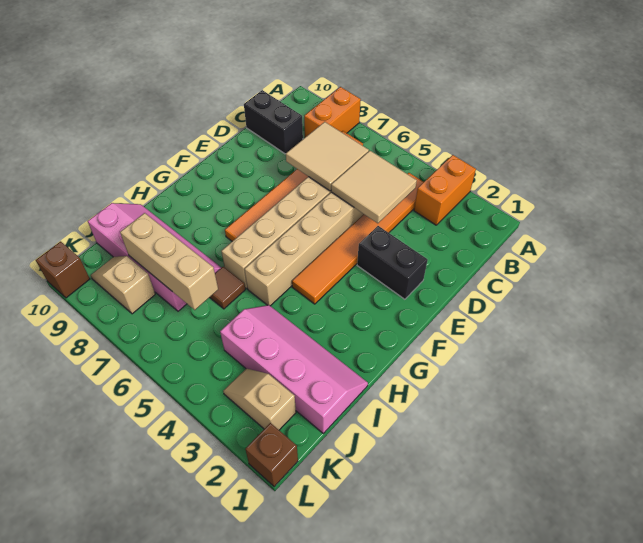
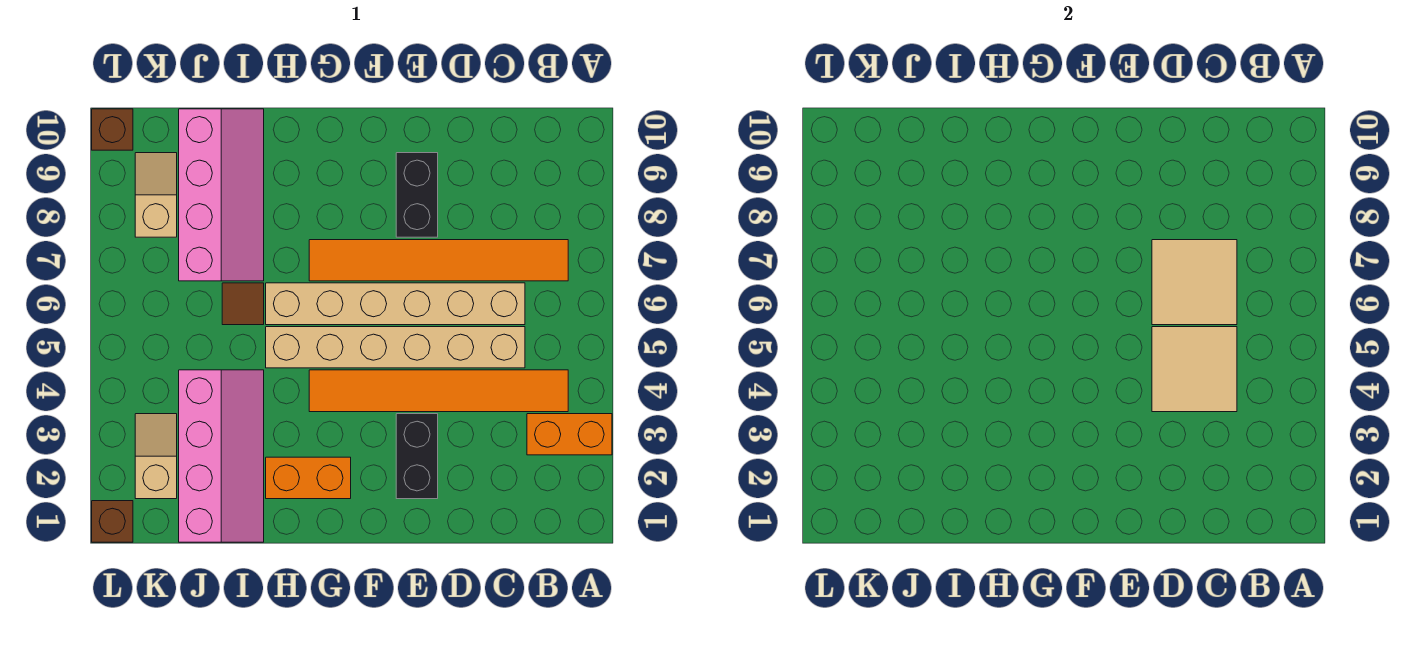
orange 1x2 brick [304,87,361,137] -> orange 1x2 brick moved to [266,457,351,499]
black 1x2 brick [244,90,303,154] -> black 1x2 brick moved to [396,153,438,237]
tan 1x3 brick [120,213,218,310] -> none

